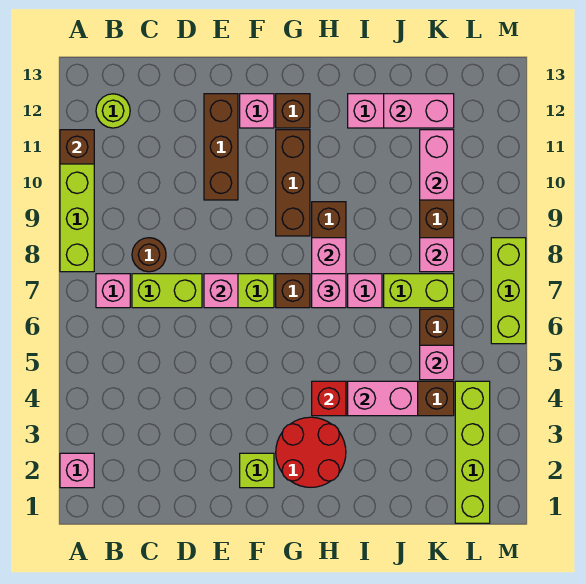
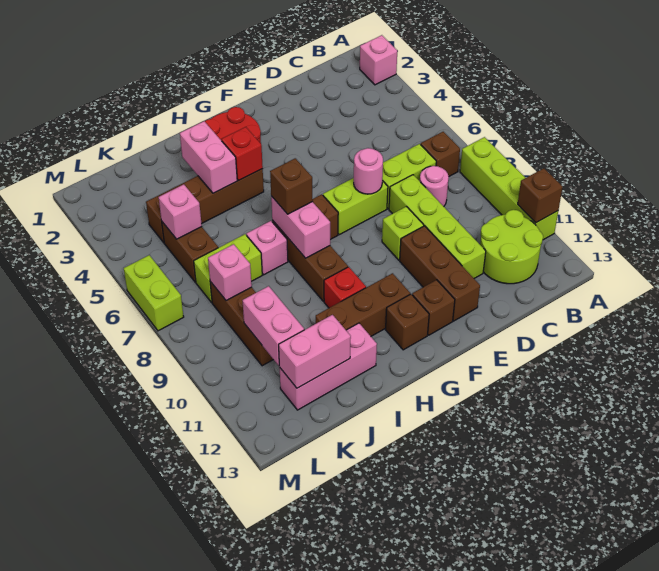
pink 1x1 brick [96,274,130,308] -> brown 1x1 brick [421,132,460,176]
lime 1x1 round brick [96,94,130,128] -> lime 2x2 round brick [480,210,543,284]
brown 1x1 round brick [132,238,166,272] -> pink 1x1 round brick [420,166,449,206]
pink 1x1 brick [204,274,238,308] -> pink 1x1 round brick [354,148,383,194]
lime 1x1 brick [240,453,274,488] -> lime 1x1 brick moved to [382,207,424,260]
pink 1x1 brick [240,94,274,128] -> brown 1x1 brick [412,280,455,335]
brown 1x3 brick [276,130,310,236] -> brown 1x3 brick turned to [316,273,410,336]
pink 1x1 brick [312,274,346,308] -> brown 1x1 brick [270,158,313,214]
none -> red 1x1 brick [324,267,366,308]
pink 1x2 brick [348,381,418,416] -> pink 1x2 brick turned to [180,121,237,193]
lime 1x4 brick [455,381,490,523] -> lime 1x4 brick moved to [389,175,486,278]
lime 1x3 brick [491,238,526,344] -> lime 1x2 brick [124,255,184,331]

